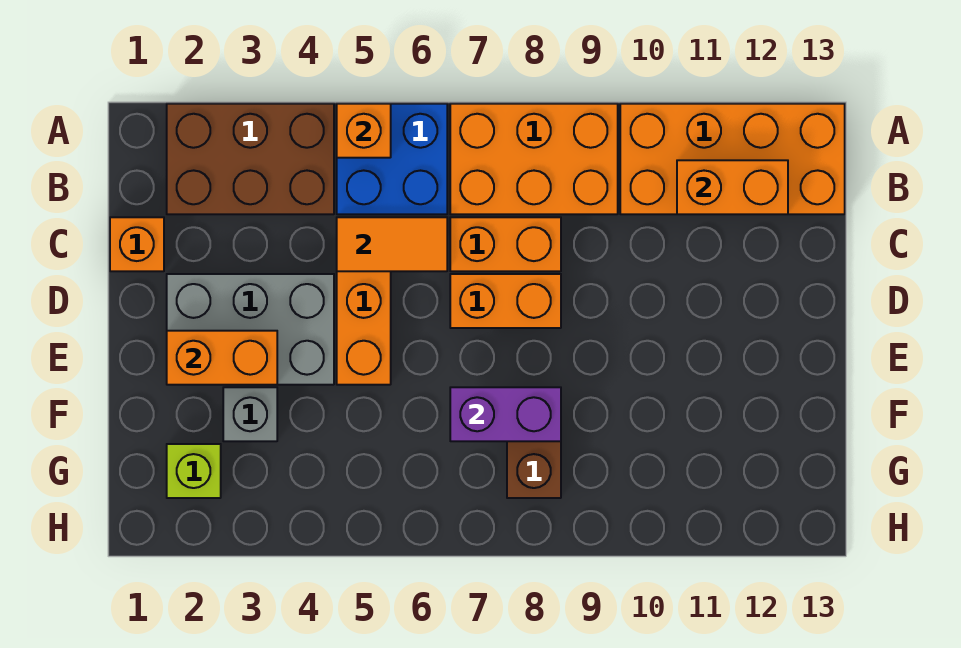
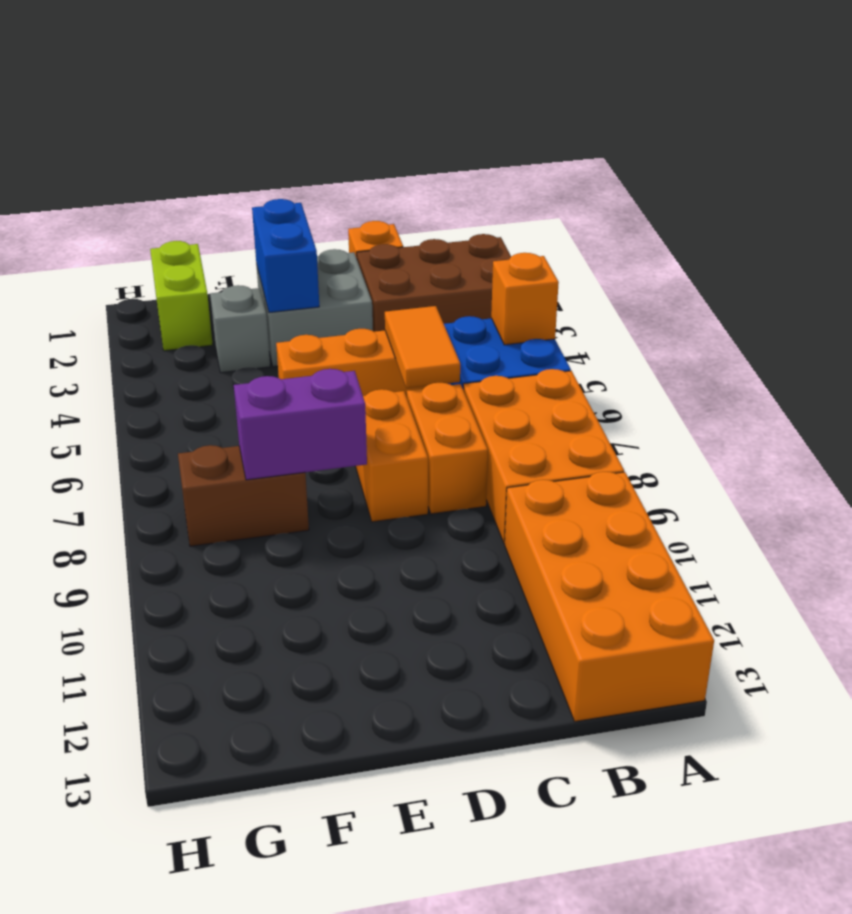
brown 2x3 brick [167,104,334,214] -> brown 2x3 brick turned to [357,234,511,332]
orange 1x2 brick [677,160,788,214] -> none
grey 2x3 brick [167,274,334,385] -> grey 2x2 brick [256,249,373,367]
orange 1x2 brick [167,331,277,385] -> blue 1x2 brick [252,199,319,313]
purple 1x2 brick [450,387,561,441] -> purple 1x2 brick turned to [234,369,367,480]
lime 1x1 brick [167,444,221,498] -> lime 1x2 brick [150,241,213,351]

